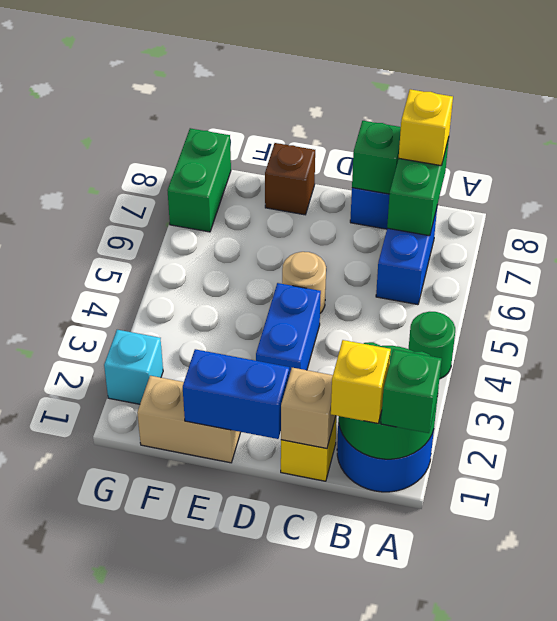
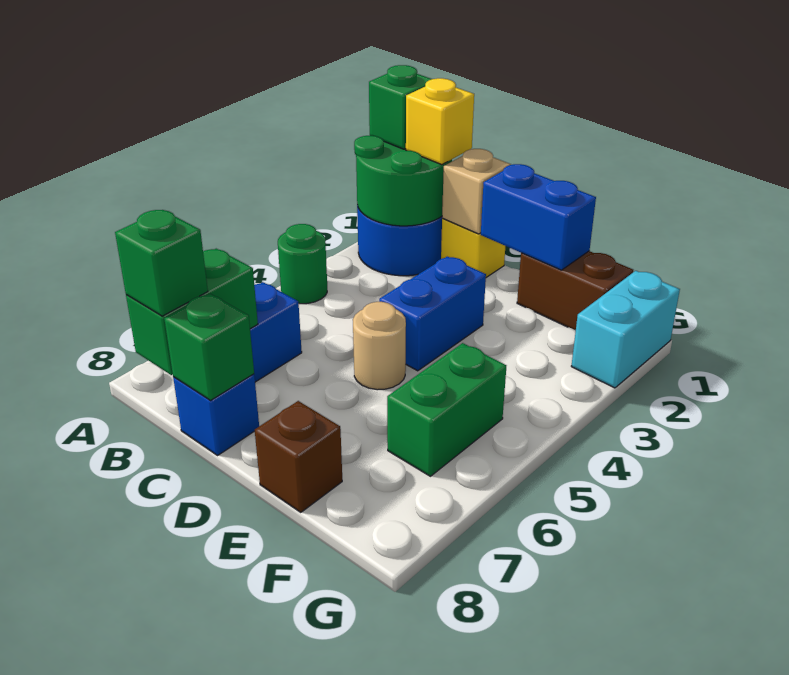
yellow 1x1 brick [399,89,453,166] -> green 1x1 brick [115,210,208,316]
tan 1x2 brick [137,376,241,463] -> brown 1x2 brick [517,251,633,331]
cyan 1x1 brick [104,330,163,404] -> cyan 1x2 brick [571,271,680,388]
green 1x2 brick [167,128,231,232] -> green 1x2 brick moved to [387,343,506,476]

